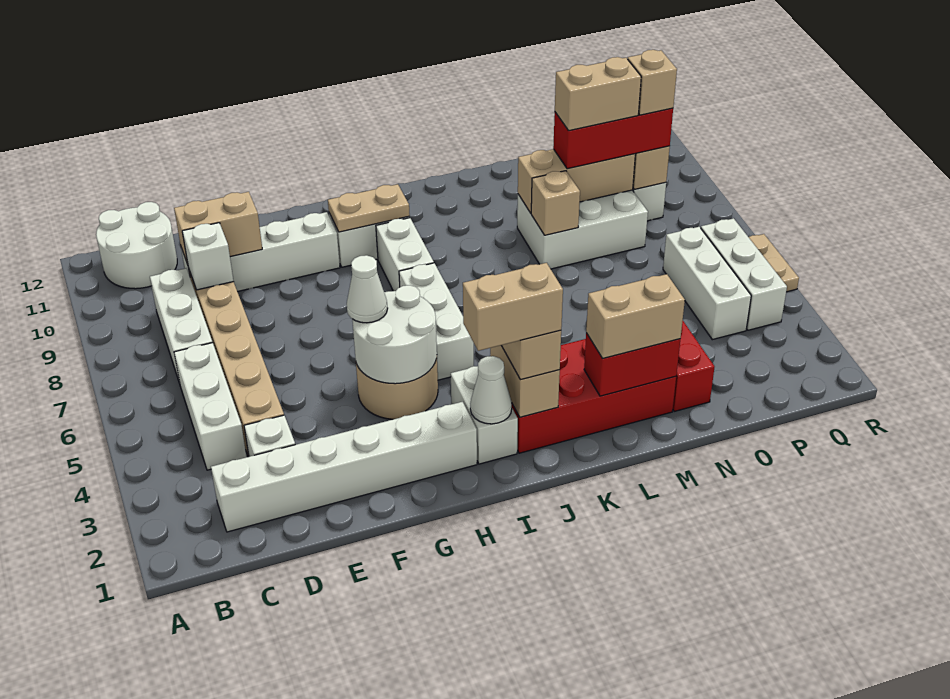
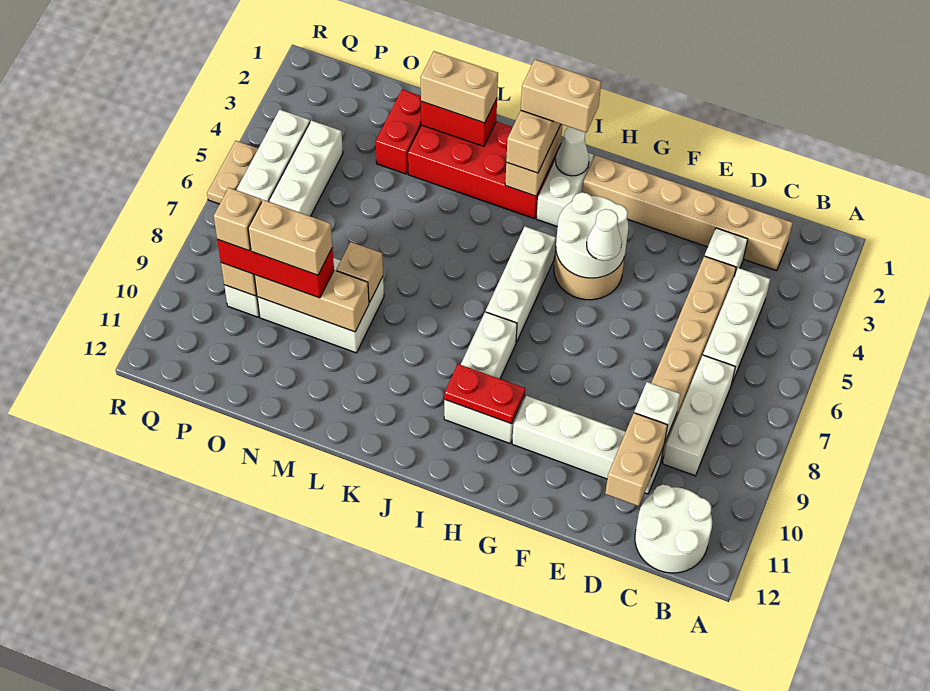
white 1x6 brick [211,402,477,532] -> tan 1x6 brick [582,155,793,271]
tan 1x2 brick [174,192,262,264] -> tan 1x2 brick turned to [605,413,668,506]
tan 1x2 plate [328,184,410,232] -> red 1x2 plate [444,364,525,424]

